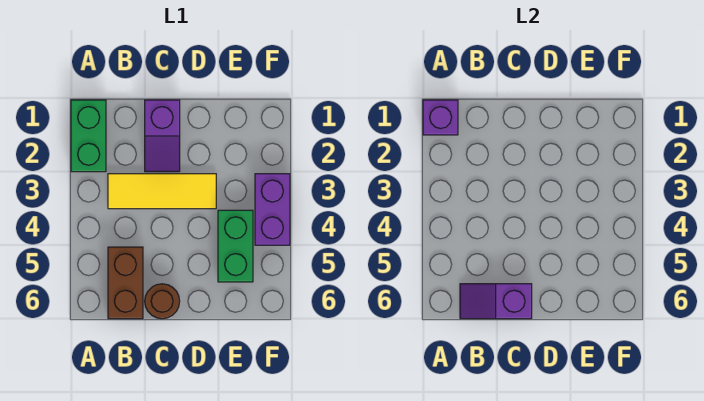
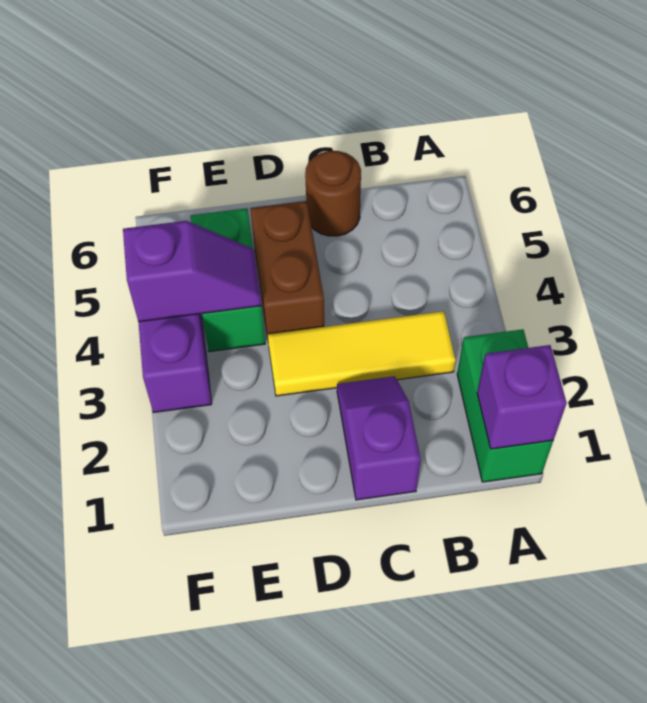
brown 1x2 brick [108,247,143,319] -> brown 1x2 brick moved to [250,201,324,338]
purple 1x2 slope [460,284,532,319] -> purple 1x2 slope moved to [123,221,261,322]

